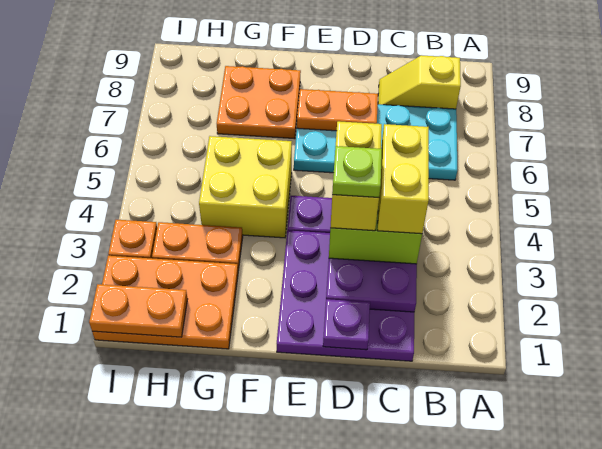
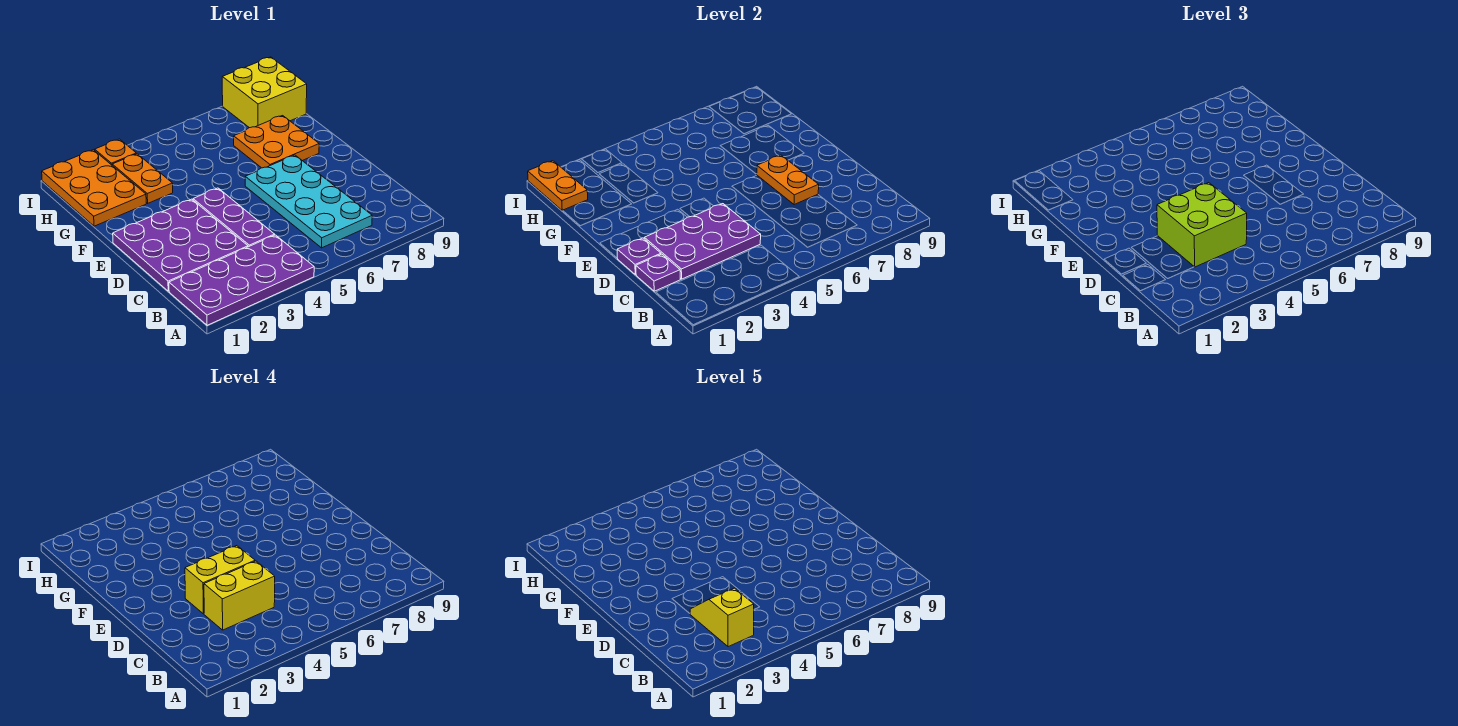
none -> purple 2x4 plate [169,235,314,325]
yellow 1x2 slope [378,55,461,109] -> yellow 1x2 slope moved to [690,588,754,647]
none -> purple 1x1 plate [636,254,680,291]
lime 1x1 plate [332,146,382,197] -> none
yellow 2x2 brick [199,136,292,238] -> yellow 2x2 brick moved to [222,57,307,128]

